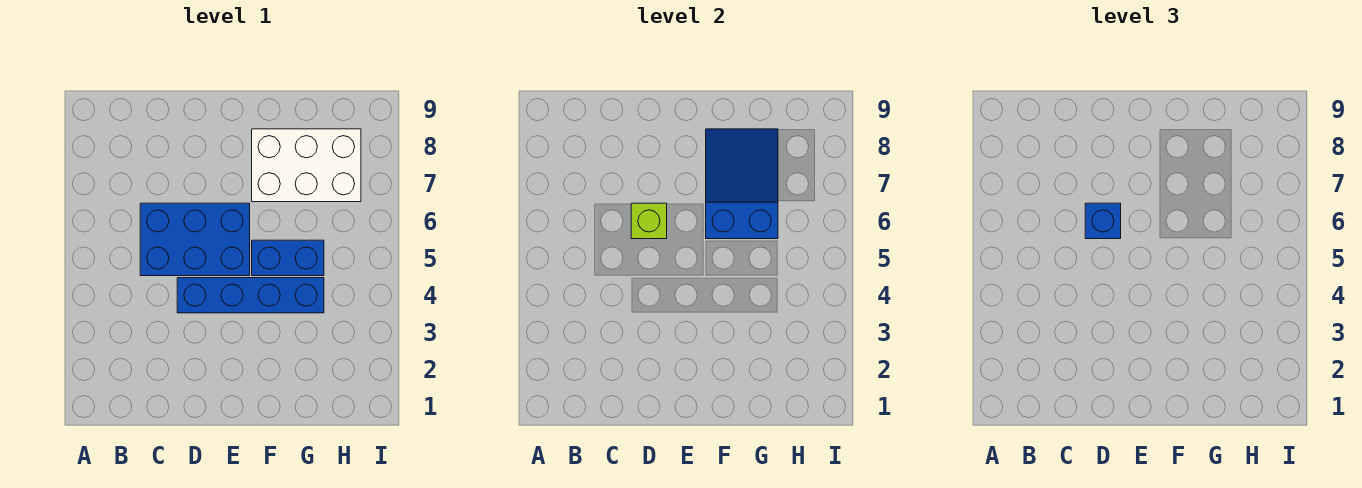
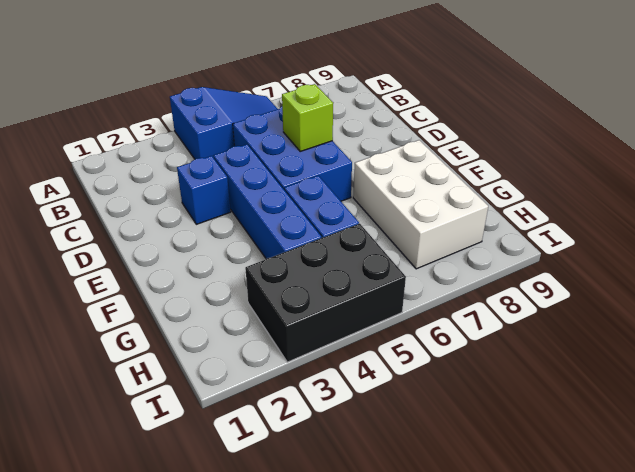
blue 1x1 brick [1085,203,1121,239] -> blue 1x1 brick moved to [177,156,231,224]
blue 2x3 slope [706,129,778,239] -> blue 2x3 slope moved to [170,87,277,159]
none -> black 2x3 brick [245,224,406,362]

